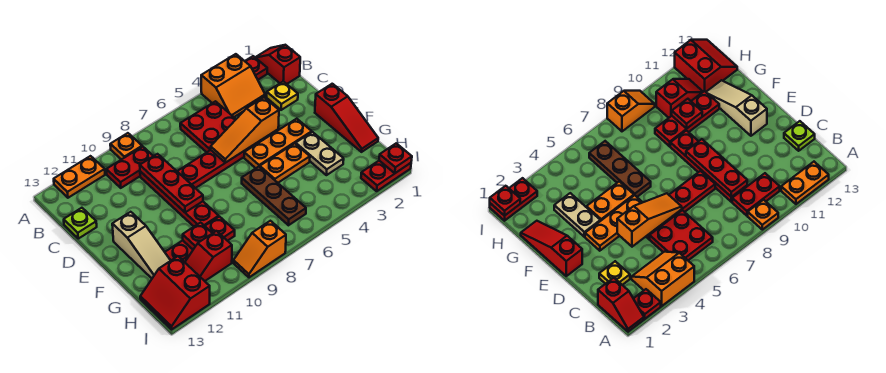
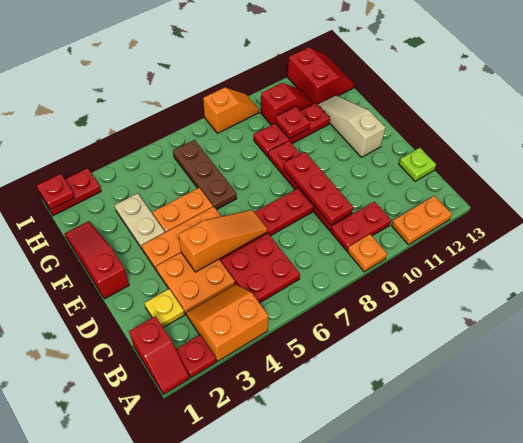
none -> orange 2x2 plate [156,253,235,314]

